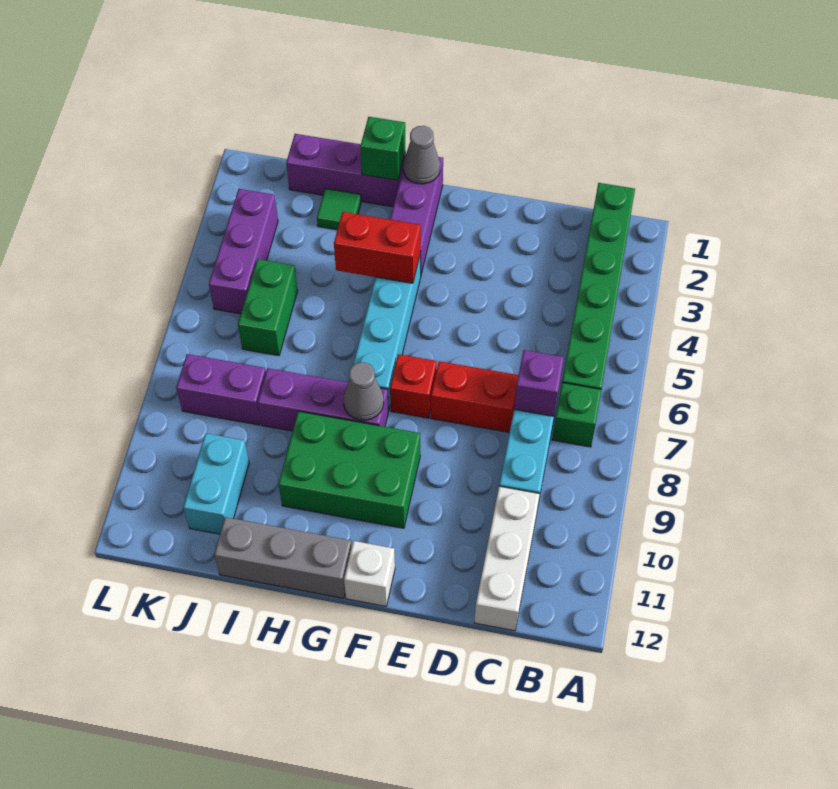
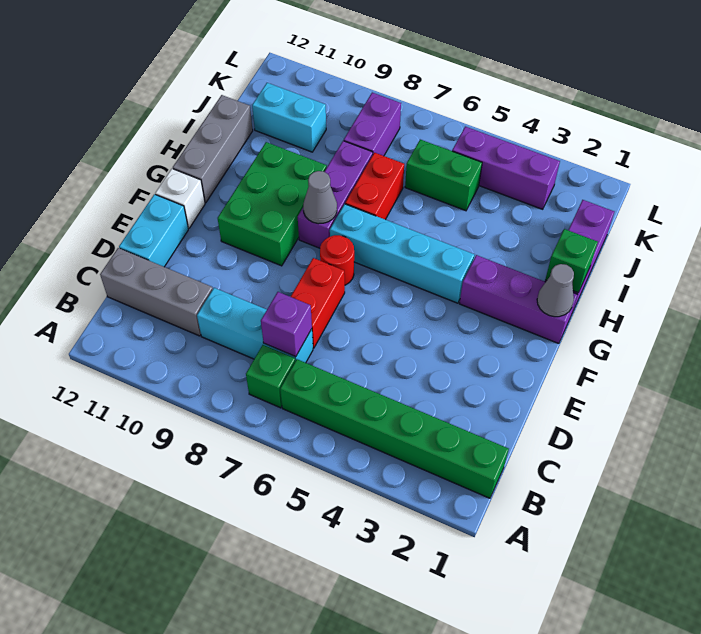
white 1x3 brick [474,486,540,631] -> grey 1x3 brick [100,248,213,336]
none -> cyan 1x2 brick [119,194,188,267]
red 1x1 brick [390,354,437,418] -> red 1x1 round brick [320,235,354,285]
red 1x2 brick [334,212,421,283] -> red 1x2 brick moved to [345,153,404,220]
green 1x1 tile [317,189,361,230] -> none

